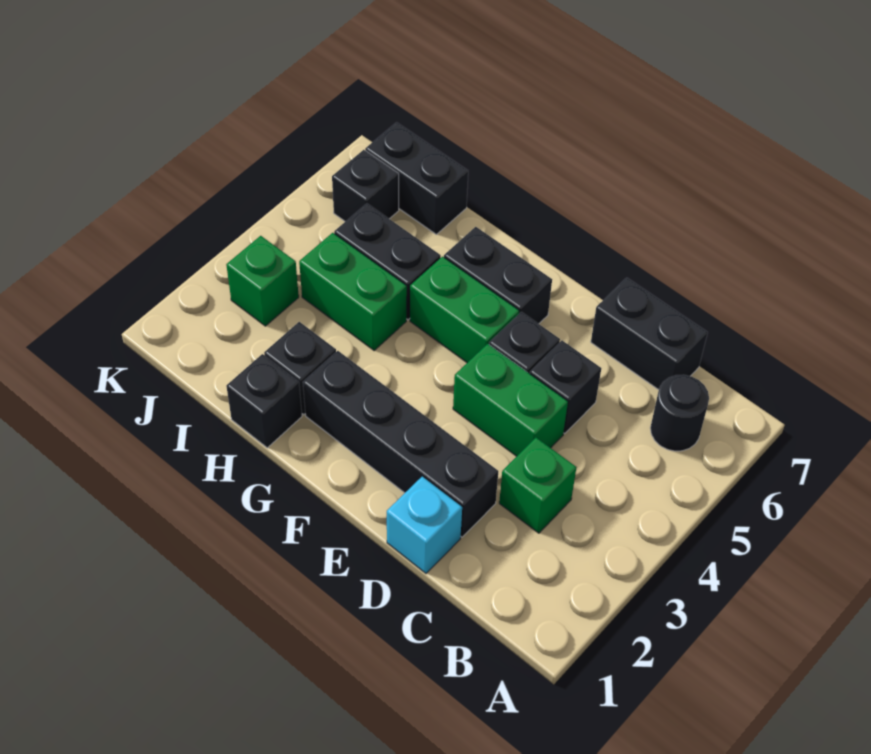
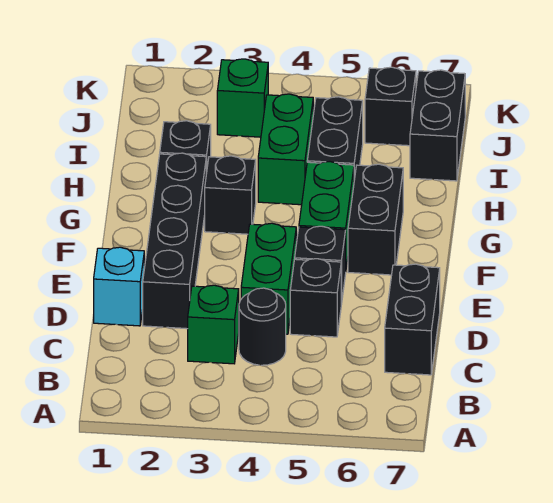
black 1x1 round brick [650,375,709,451] -> black 1x1 round brick moved to [239,288,286,365]
black 1x1 brick [226,354,302,448] -> black 1x1 brick moved to [205,156,256,234]

